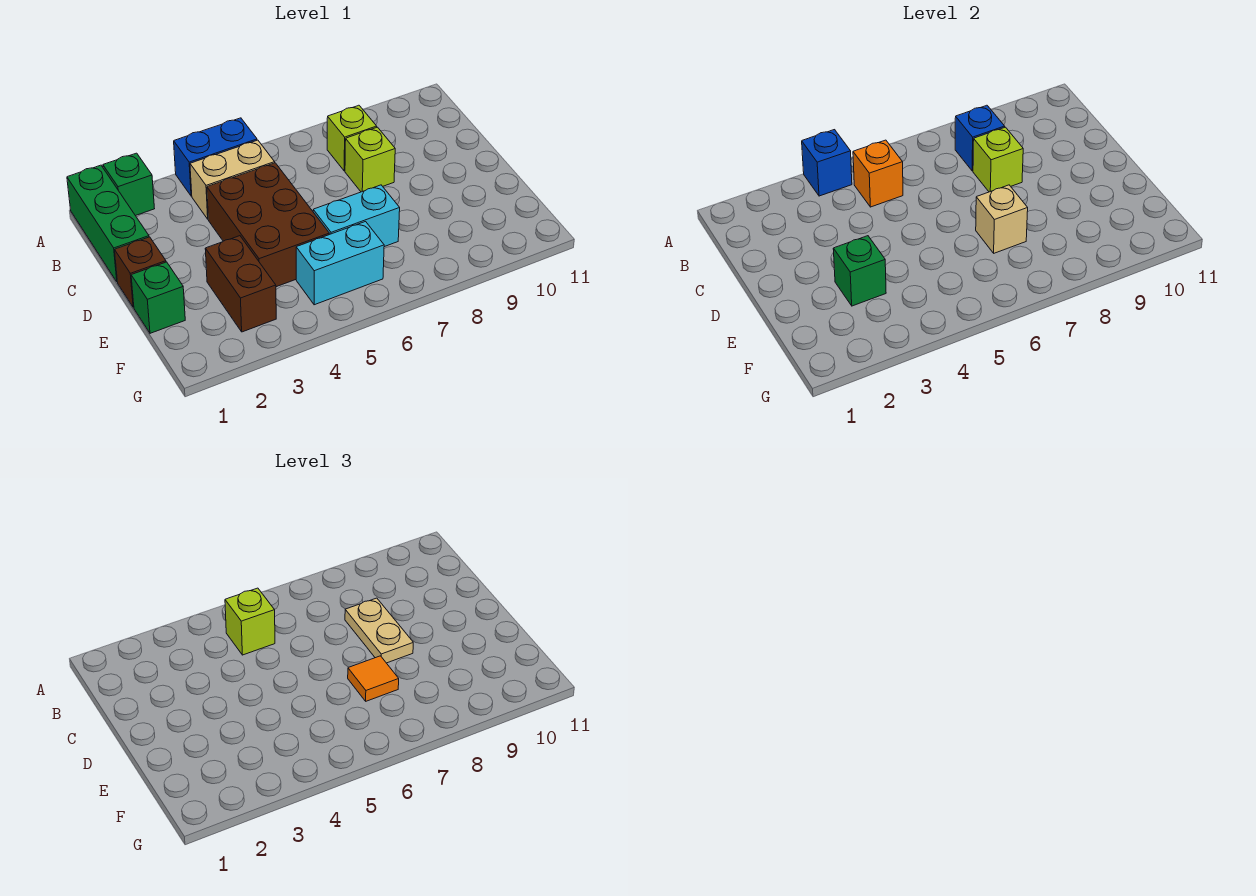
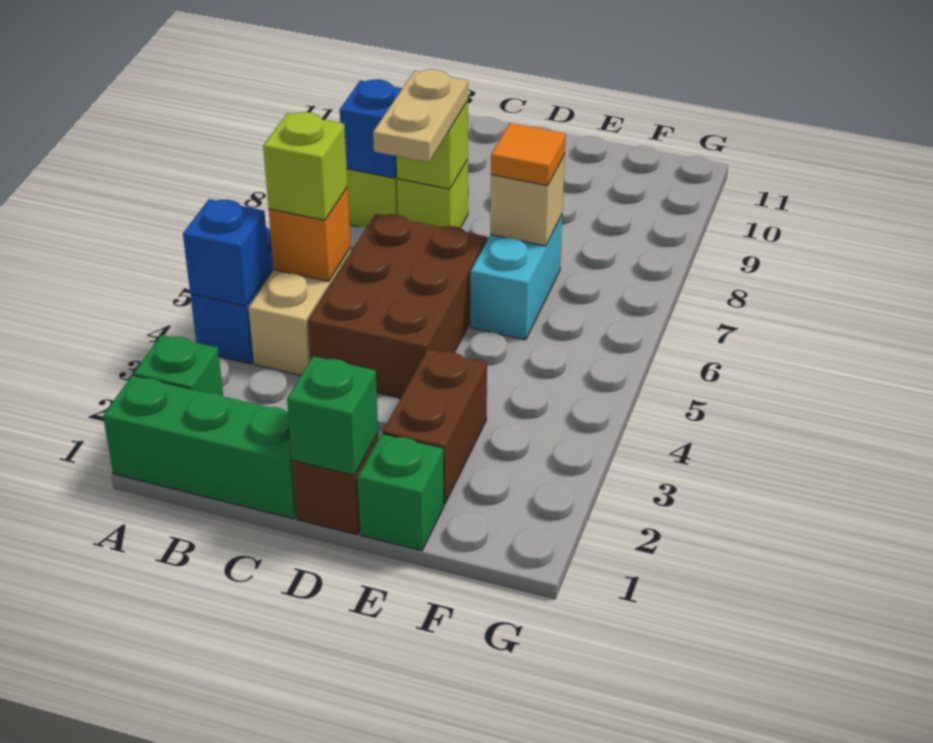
brown 2x3 brick [207,163,329,287] -> brown 2x3 brick turned to [308,214,487,398]
tan 1x2 plate [345,598,413,663] -> tan 1x2 plate turned to [373,69,468,162]
brown 1x2 brick [205,236,276,332] -> brown 1x2 brick turned to [383,349,487,504]
green 1x1 brick [833,236,886,306] -> green 1x1 brick moved to [287,356,378,475]
cyan 1x2 brick [296,222,384,305] -> none

